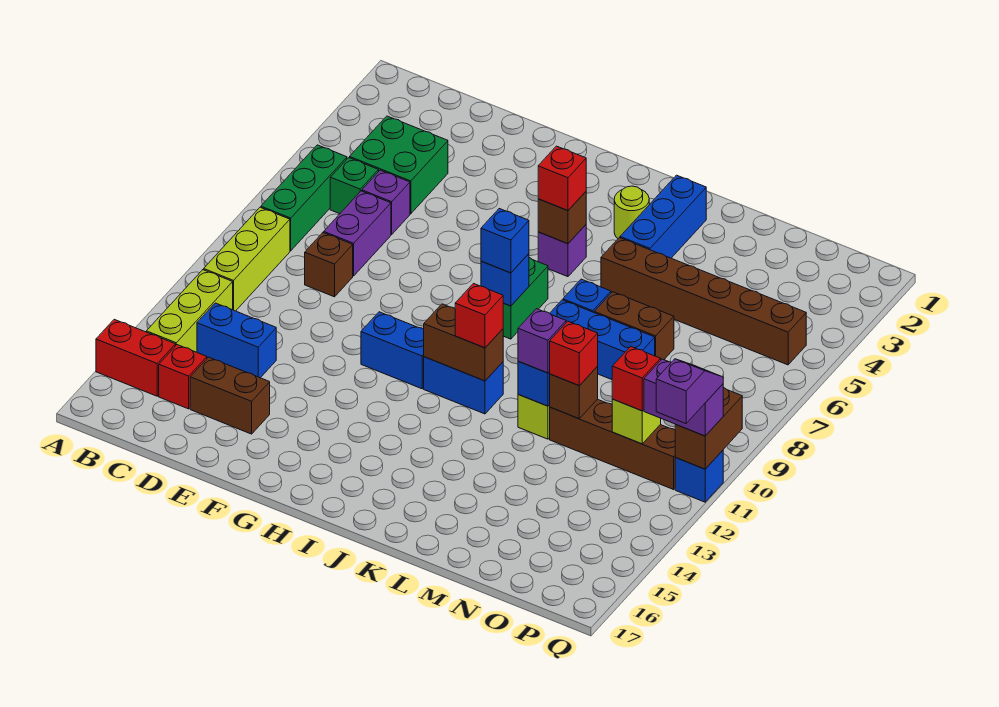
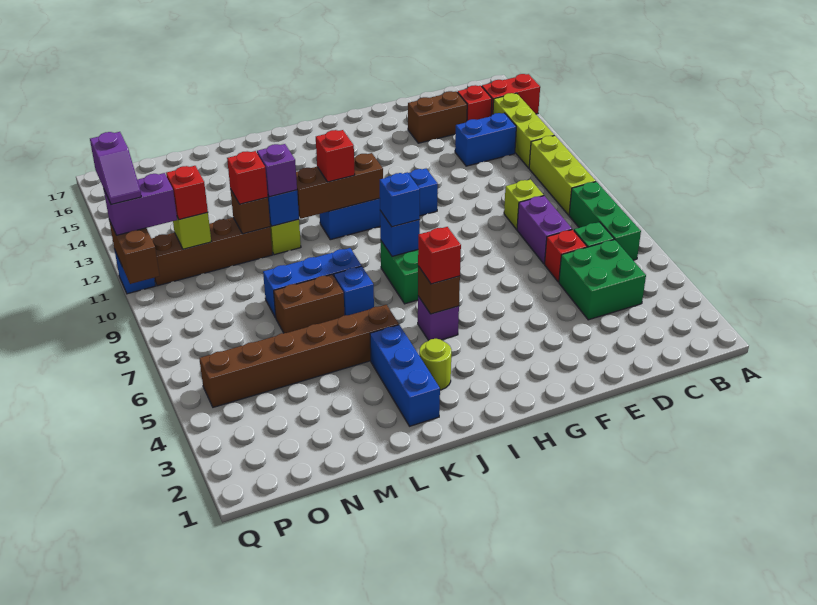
purple 1x1 brick [362,170,410,234] -> red 1x1 brick [545,230,587,282]
brown 1x1 brick [305,233,353,297] -> lime 1x1 brick [504,179,544,230]
brown 1x2 brick [424,304,503,381] -> brown 1x3 brick [296,153,383,219]

